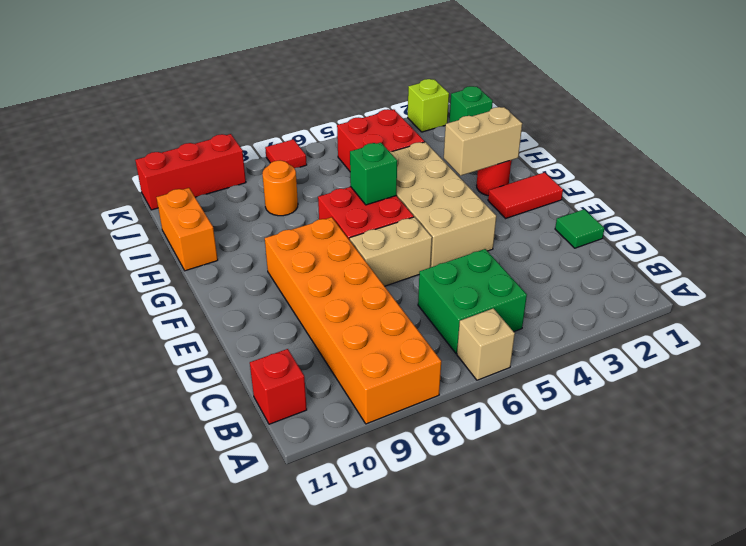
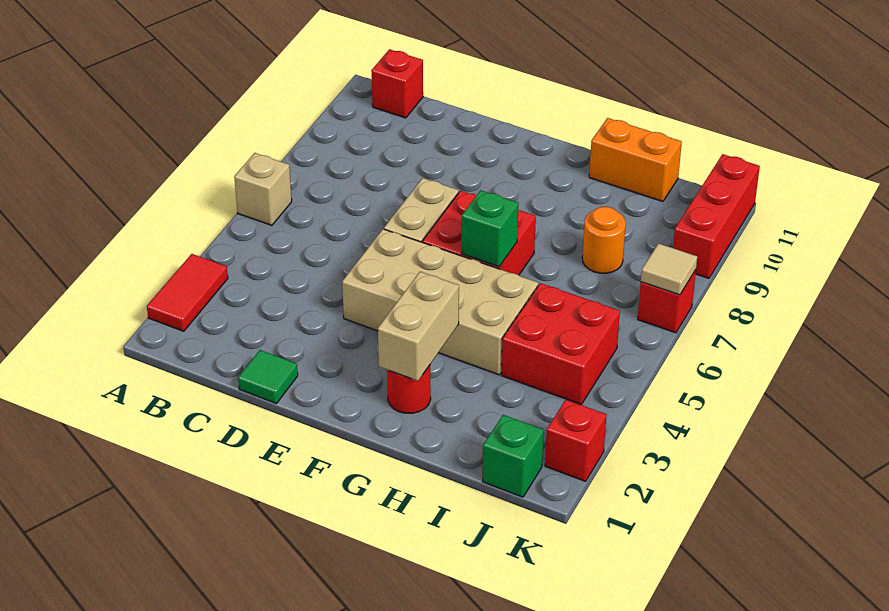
orange 2x6 brick [265,217,441,424] -> none
green 2x2 brick [418,249,527,354] -> none
red 1x2 tile [488,172,563,218] -> red 1x2 tile moved to [147,254,228,331]
lime 1x1 brick [408,79,449,132] -> red 1x1 brick [545,400,607,481]
red 1x1 tile [265,139,307,168] -> red 1x1 brick [638,270,696,333]
none -> tan 1x1 tile [641,243,697,295]

